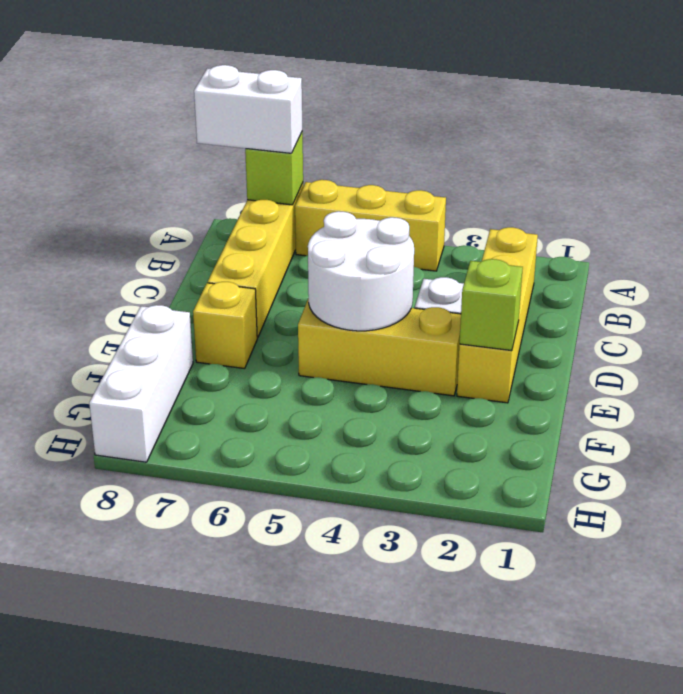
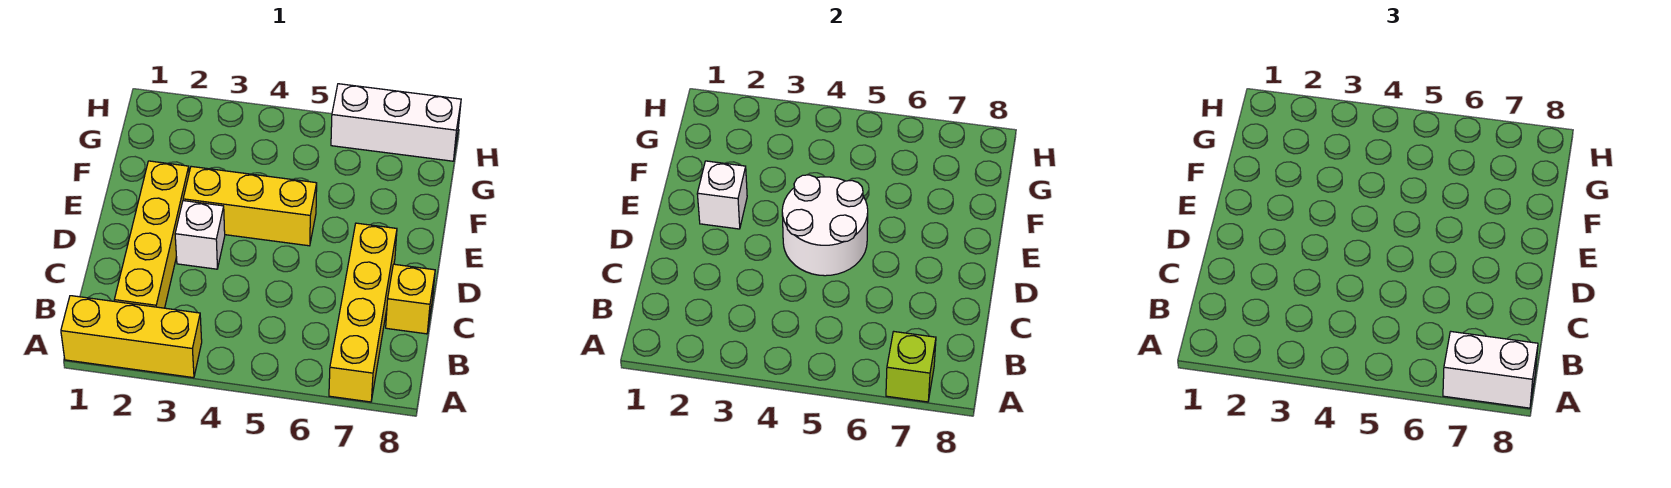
yellow 1x3 brick [295,180,446,271] -> yellow 1x3 brick moved to [61,296,202,378]
lime 1x1 brick [460,259,523,351] -> white 1x1 brick [697,161,747,229]
yellow 1x1 brick [193,282,257,369] -> yellow 1x1 brick moved to [386,264,435,334]
white 1x3 brick [89,305,193,462] -> white 1x3 brick turned to [331,84,461,161]

